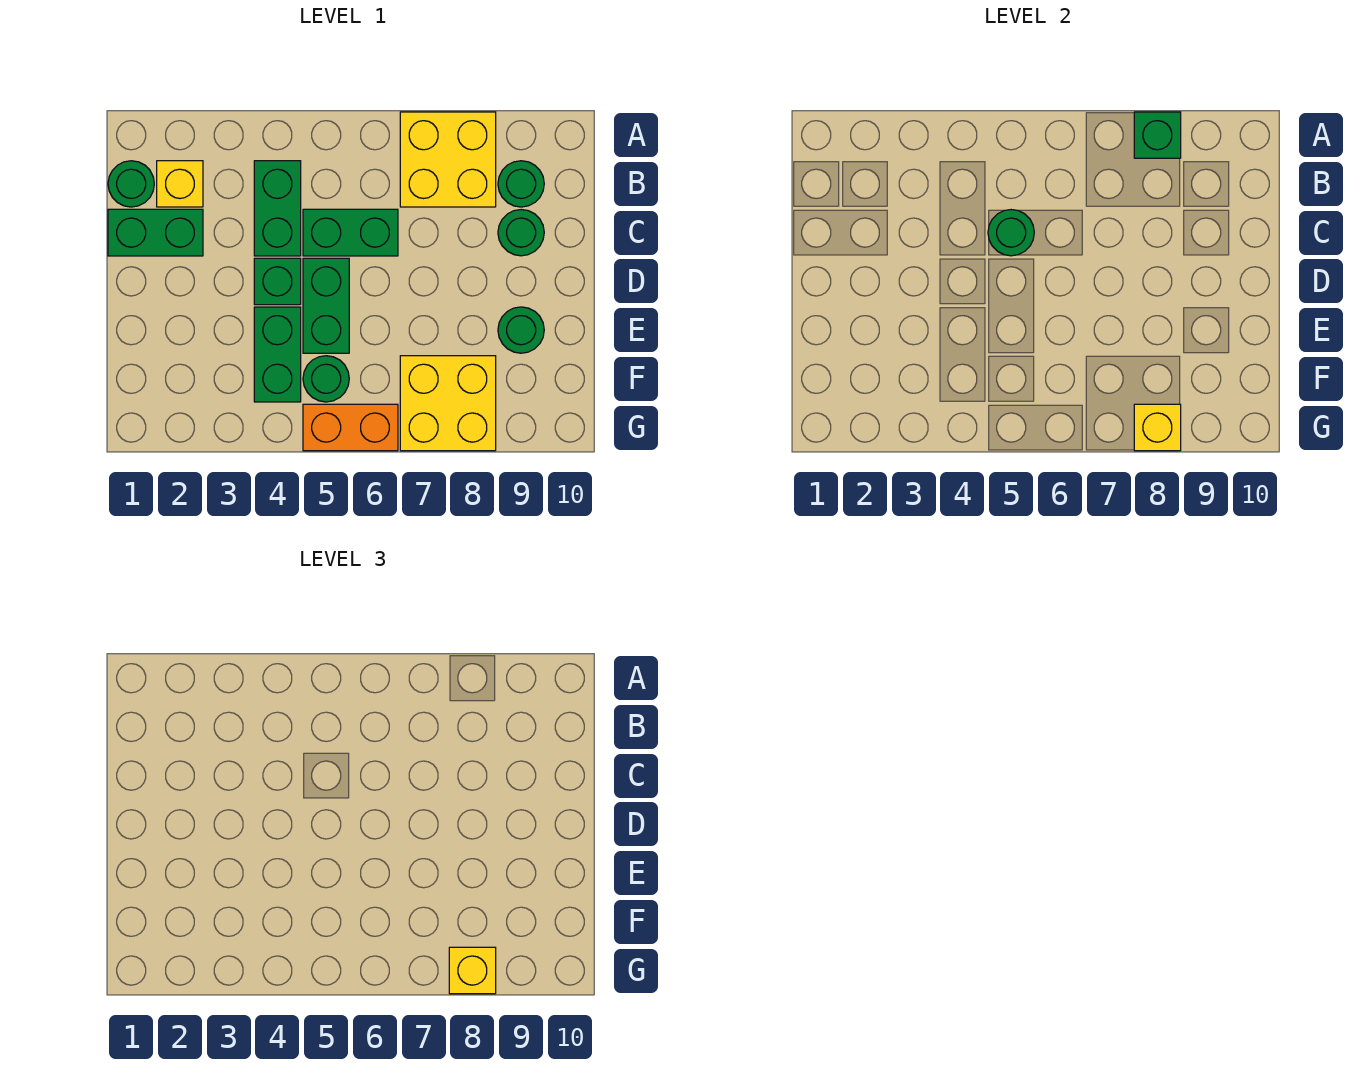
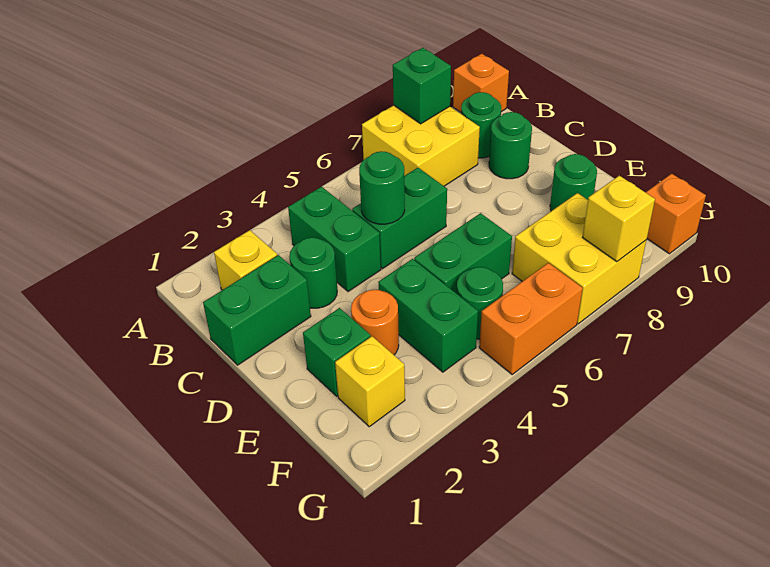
none -> orange 1x1 brick [453,54,509,112]
green 1x1 round brick [108,161,154,207] -> green 1x1 round brick moved to [289,237,337,308]
green 1x1 brick [254,258,301,305] -> green 1x1 brick moved to [303,308,371,396]
green 1x2 brick [303,258,349,353] -> green 1x2 brick turned to [414,213,512,294]
none -> orange 1x1 round brick [351,290,399,355]
yellow 1x1 brick [449,947,496,994] -> yellow 1x1 brick moved to [335,336,405,427]
none -> orange 1x1 brick [646,174,706,254]

